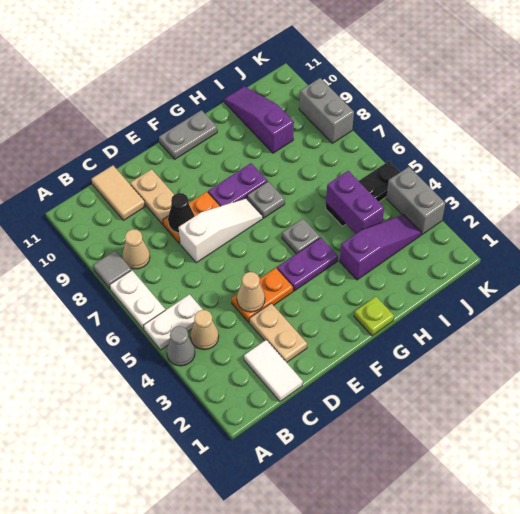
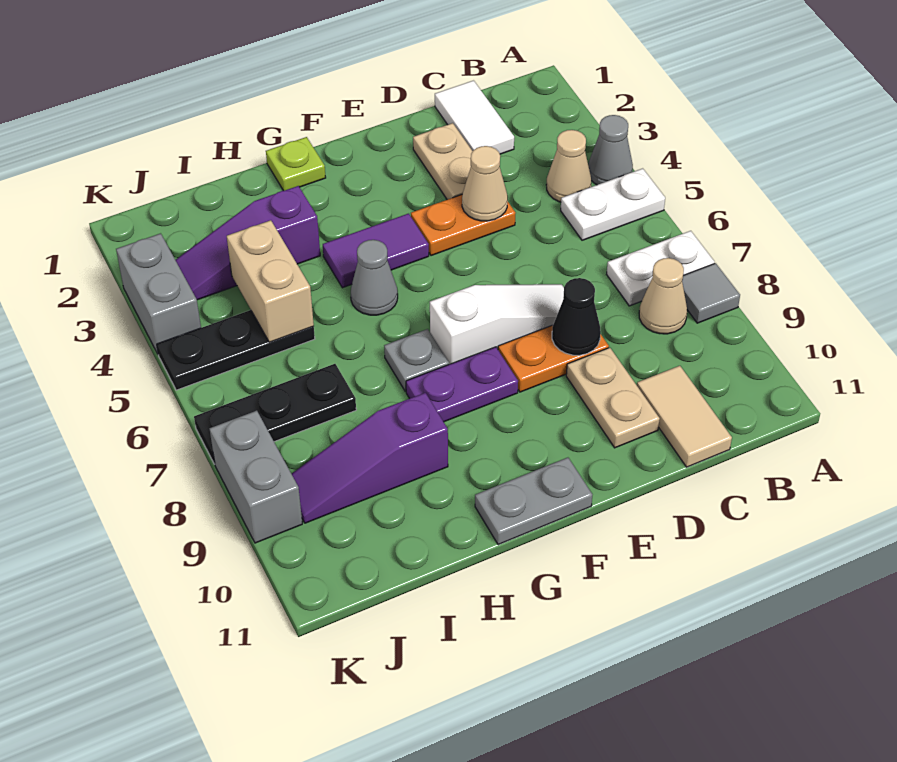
white 1x2 plate [110,270,165,329] -> white 1x2 plate turned to [607,231,714,306]
white 1x3 slope [179,198,263,263] -> white 1x3 slope turned to [430,284,564,364]
purple 1x2 plate [277,238,338,291] -> purple 1x2 tile [323,214,429,288]
grey 1x1 plate [282,219,320,254] -> grey 1x1 cone [351,240,398,315]
purple 1x2 brick [326,171,384,234] -> tan 1x2 brick [227,220,314,342]
none -> black 1x3 plate [194,364,356,464]
purple 1x3 slope [224,86,294,153] -> purple 1x3 slope turned to [292,393,448,523]

